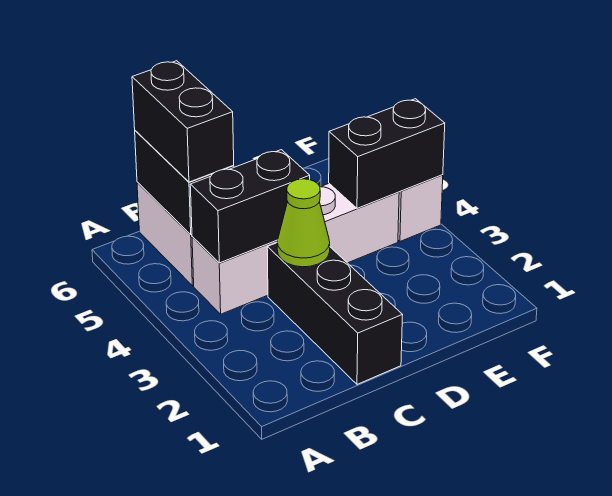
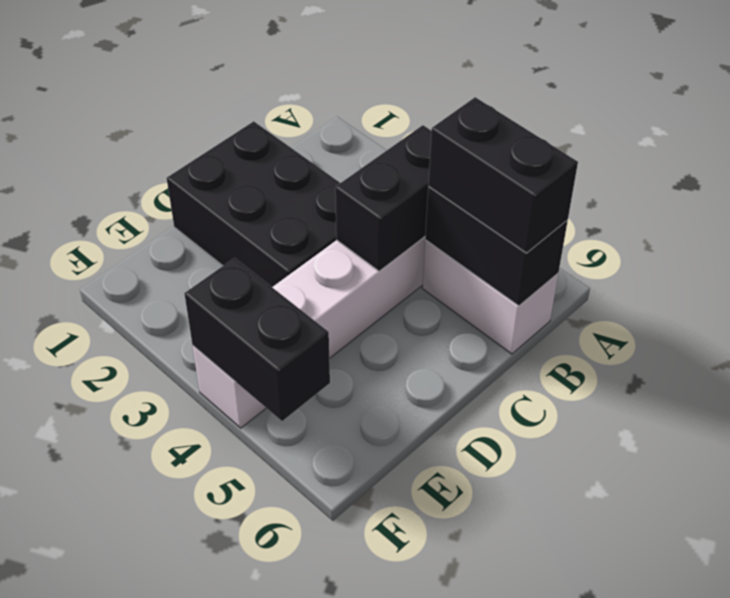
black 1x3 brick [267,243,402,384] -> black 2x3 brick [167,121,340,287]
lime 1x1 cone [277,179,330,267] -> none
black 1x2 brick [329,99,445,208] -> black 1x2 brick turned to [184,258,330,421]

